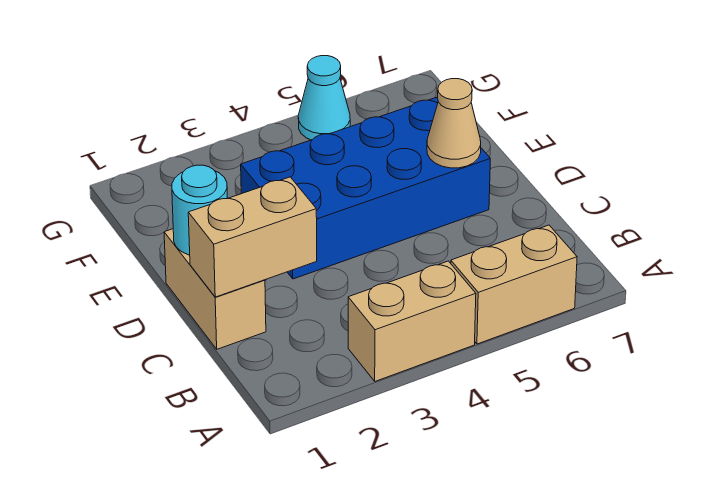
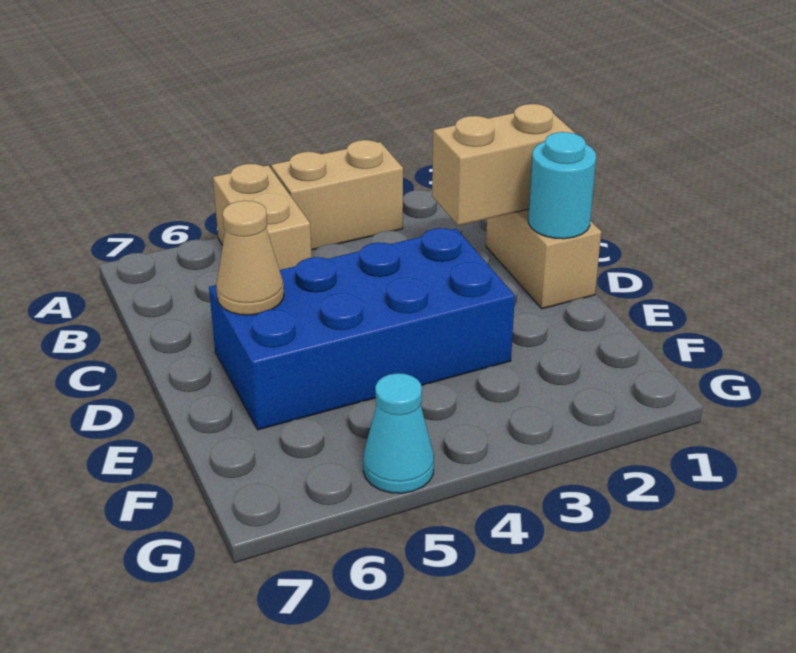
tan 1x2 brick [451,225,577,344] -> tan 1x2 brick turned to [213,164,312,270]

